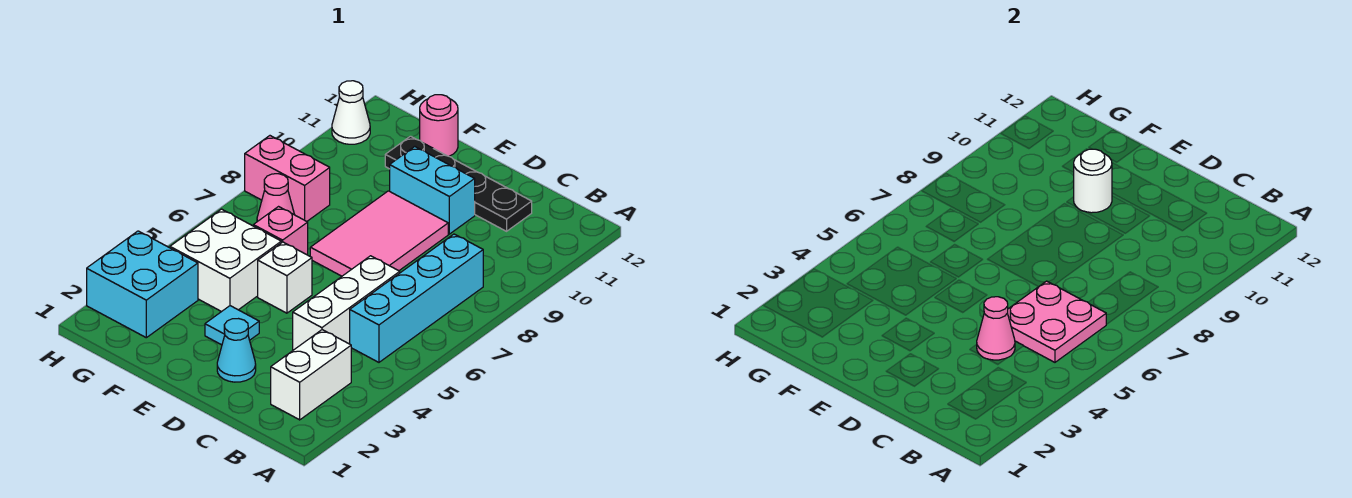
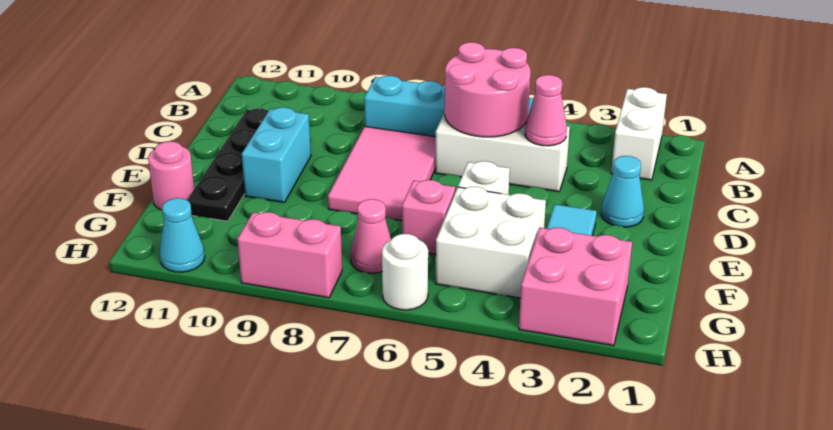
white 1x2 brick [271,330,351,420] -> white 1x2 brick turned to [611,87,667,180]
pink 2x2 plate [1008,281,1106,362] -> pink 2x2 round brick [445,42,531,137]
pink 2x3 tile [310,191,448,276] -> pink 2x3 tile turned to [328,127,436,221]
white 1x1 round brick [1073,149,1112,213] -> white 1x1 round brick moved to [382,234,428,310]
cyan 2x2 brick [87,231,198,338] -> pink 2x2 brick [519,228,632,346]
pink 1x2 brick [245,136,330,221] -> pink 1x2 brick turned to [237,212,342,298]
white 1x1 cone [332,81,370,144] -> cyan 1x1 cone [160,198,205,272]

